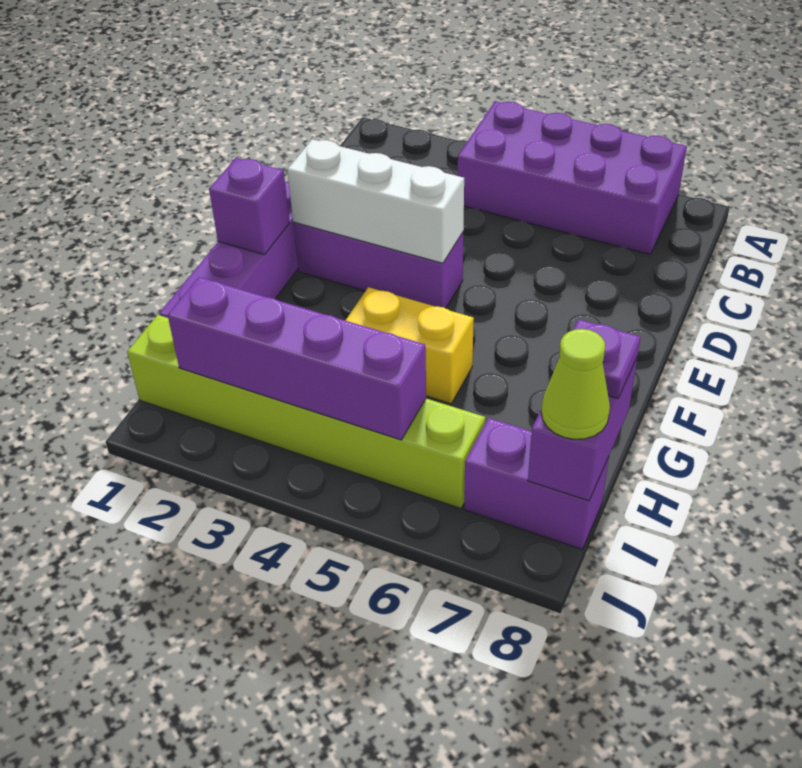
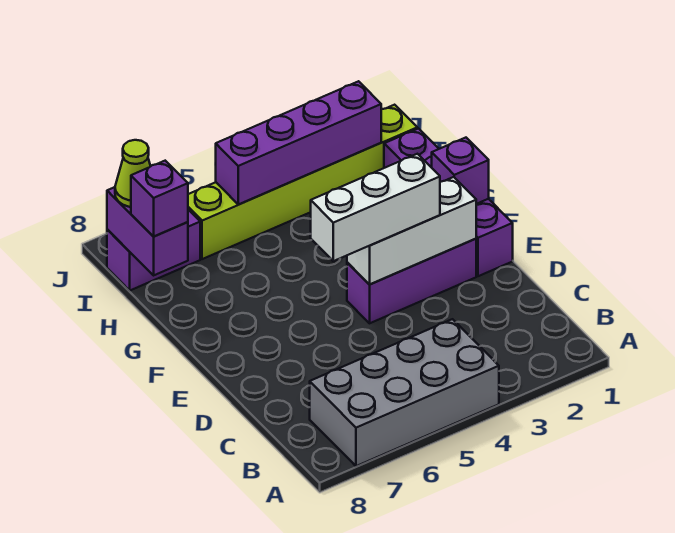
purple 2x4 brick [458,102,687,254] -> grey 2x4 brick [310,319,499,466]
none -> white 1x3 brick [311,154,440,261]
yellow 1x2 brick [345,287,474,404] -> none
purple 1x1 plate [557,320,640,399] -> purple 1x1 brick [131,161,188,237]

